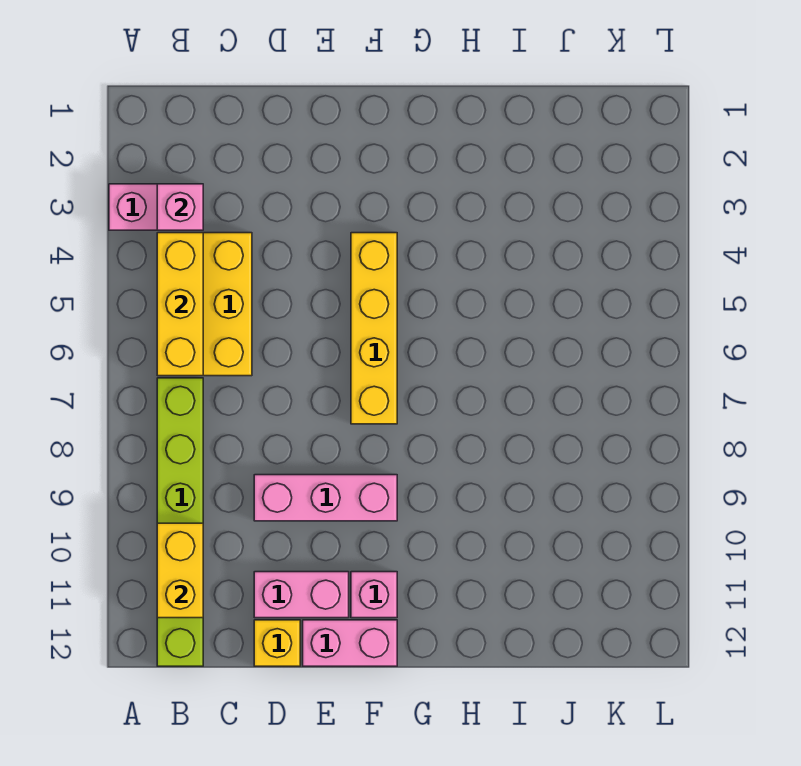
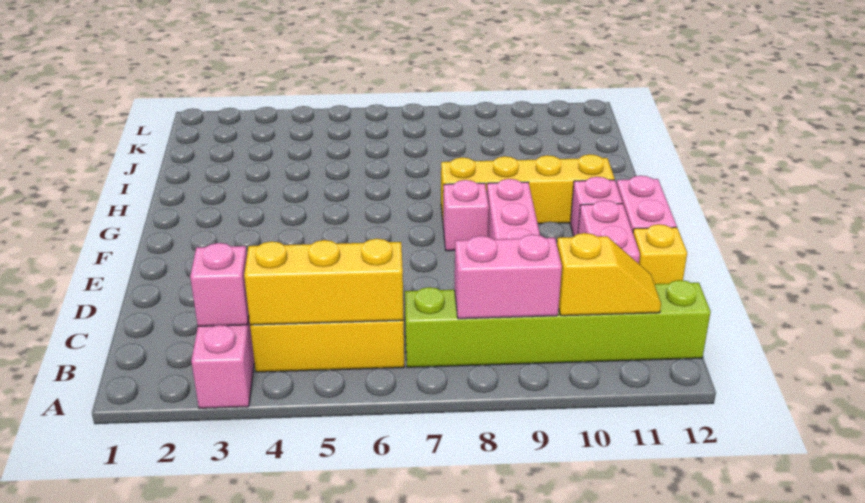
none -> pink 1x2 brick [455,234,562,319]
yellow 1x2 brick [157,523,203,618] -> yellow 1x2 slope [557,233,661,316]
yellow 1x4 brick [351,233,397,424] -> yellow 1x4 brick moved to [441,154,615,224]
none -> pink 1x1 brick [443,180,489,251]

